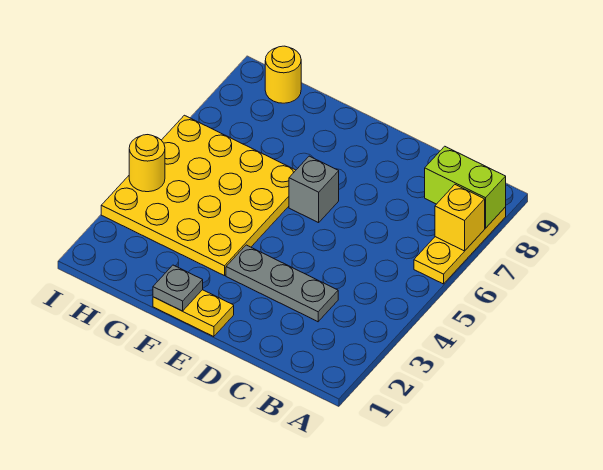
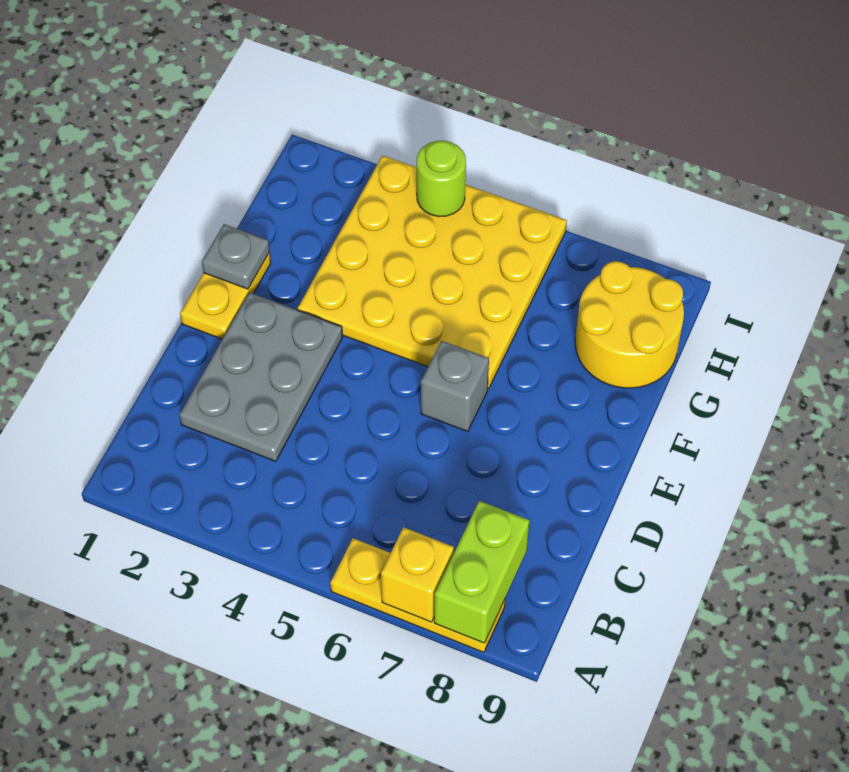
grey 1x3 plate [226,245,338,322] -> grey 2x3 plate [180,292,343,461]
yellow 1x1 round brick [265,46,301,103] -> yellow 2x2 round brick [575,261,684,388]
yellow 1x1 round brick [129,135,165,192] -> lime 1x1 round brick [417,141,466,216]

